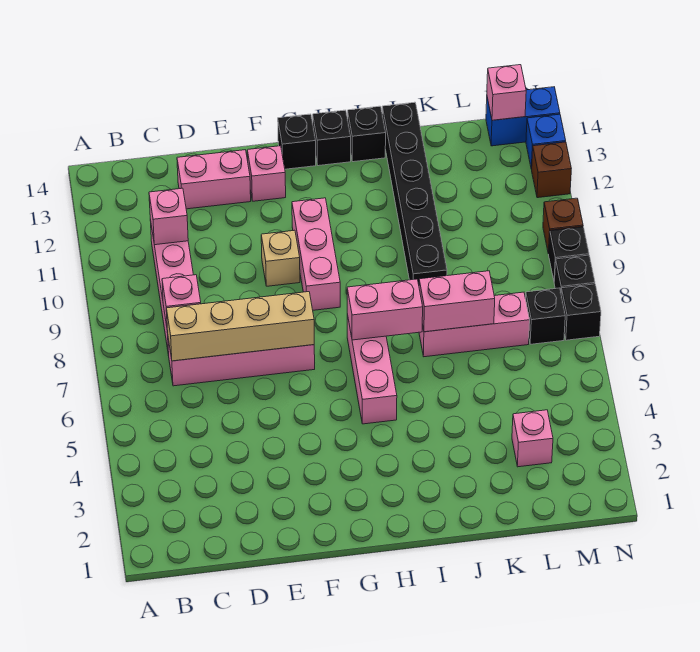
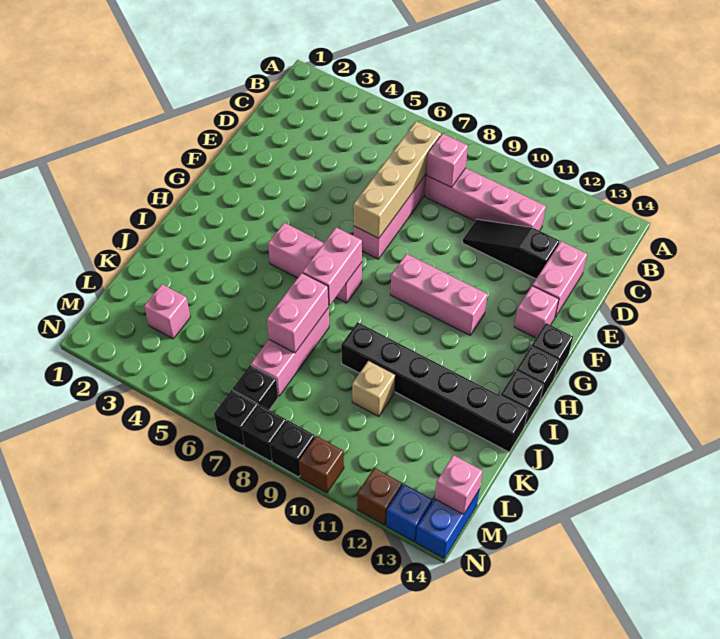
pink 1x1 brick [149,188,188,245] -> none
none -> black 1x3 slope [463,219,559,279]
tan 1x1 brick [261,230,300,286] -> tan 1x1 brick moved to [352,361,395,416]

